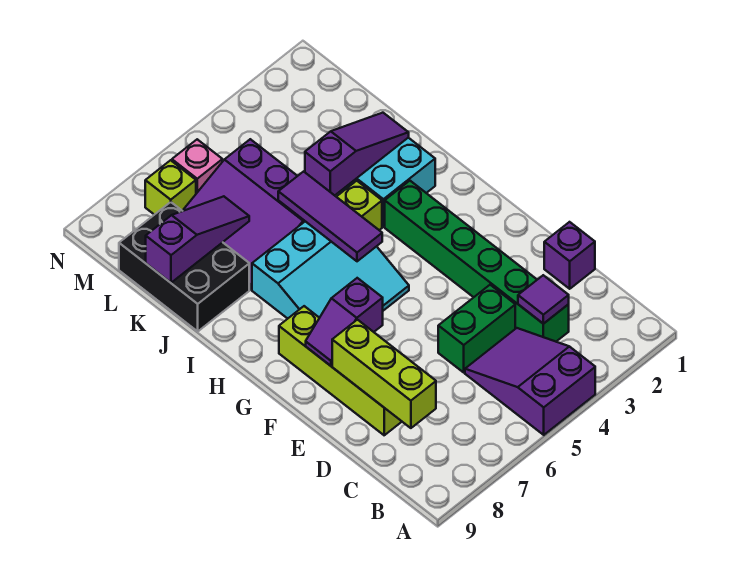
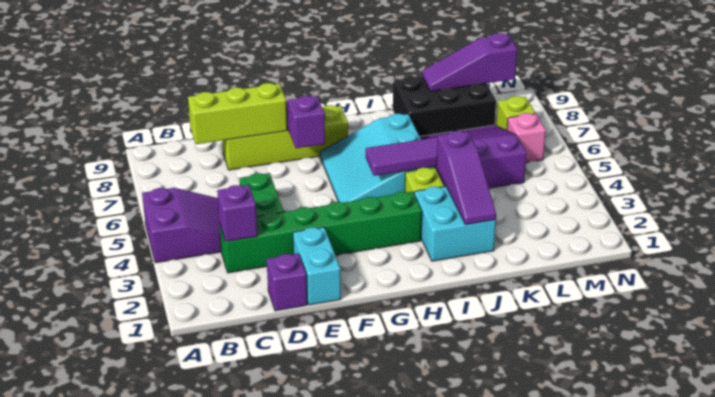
purple 1x1 tile [518,275,569,324] -> purple 1x1 brick [217,185,257,242]
none -> cyan 1x2 brick [293,227,341,305]
purple 1x3 slope [146,196,249,283] -> purple 1x3 slope turned to [422,33,517,91]

